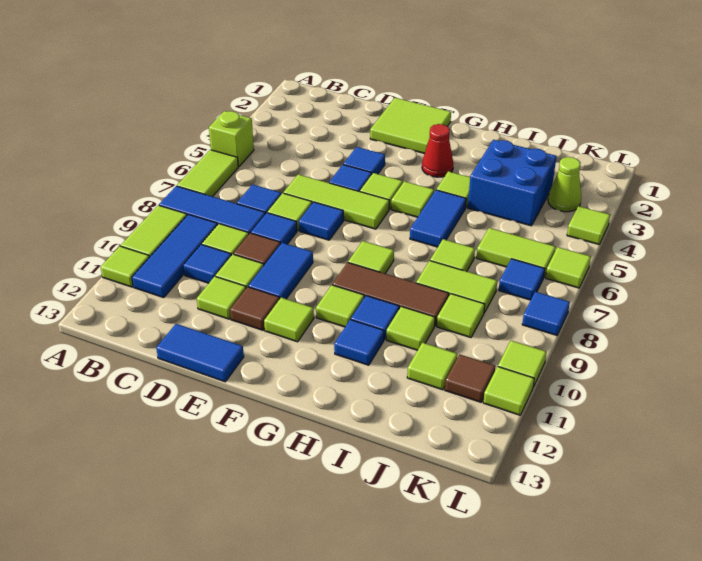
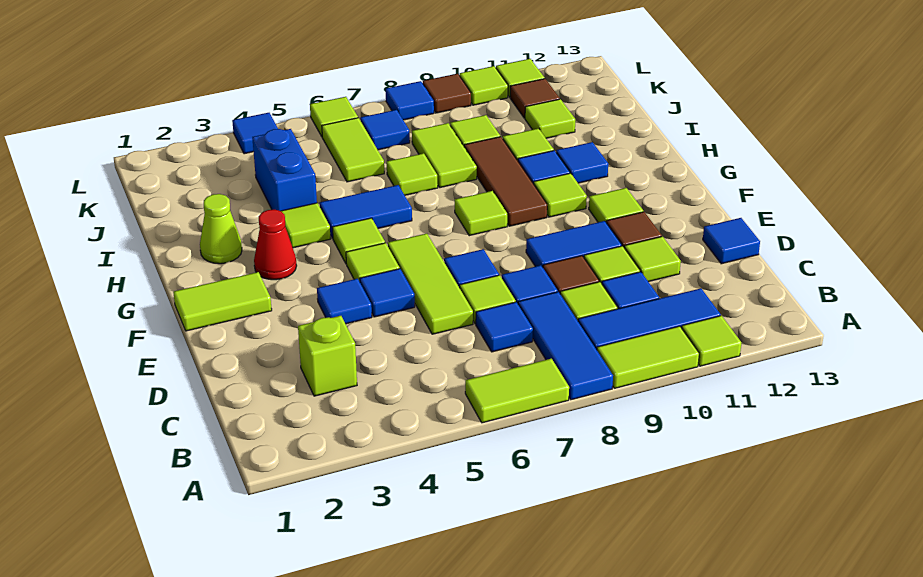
lime 1x1 brick [209,111,254,167] -> lime 1x1 brick moved to [298,316,357,396]
blue 1x2 tile [156,324,244,382] -> blue 1x1 tile [703,218,760,264]
lime 2x2 tile [370,98,451,154] -> lime 1x2 tile [173,272,272,331]
blue 2x2 brick [468,140,557,226] -> blue 1x2 brick [252,129,317,211]
lime 1x1 cone [548,157,581,212] -> lime 1x1 cone moved to [200,194,242,264]
lime 1x1 tile [567,206,610,244] -> blue 1x1 tile [232,113,278,154]
none -> brown 1x1 tile [423,74,471,113]

